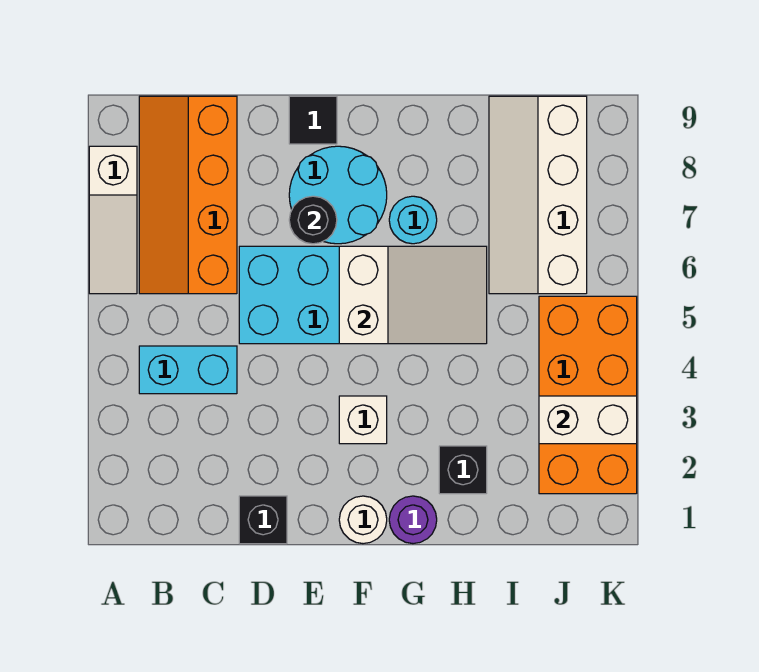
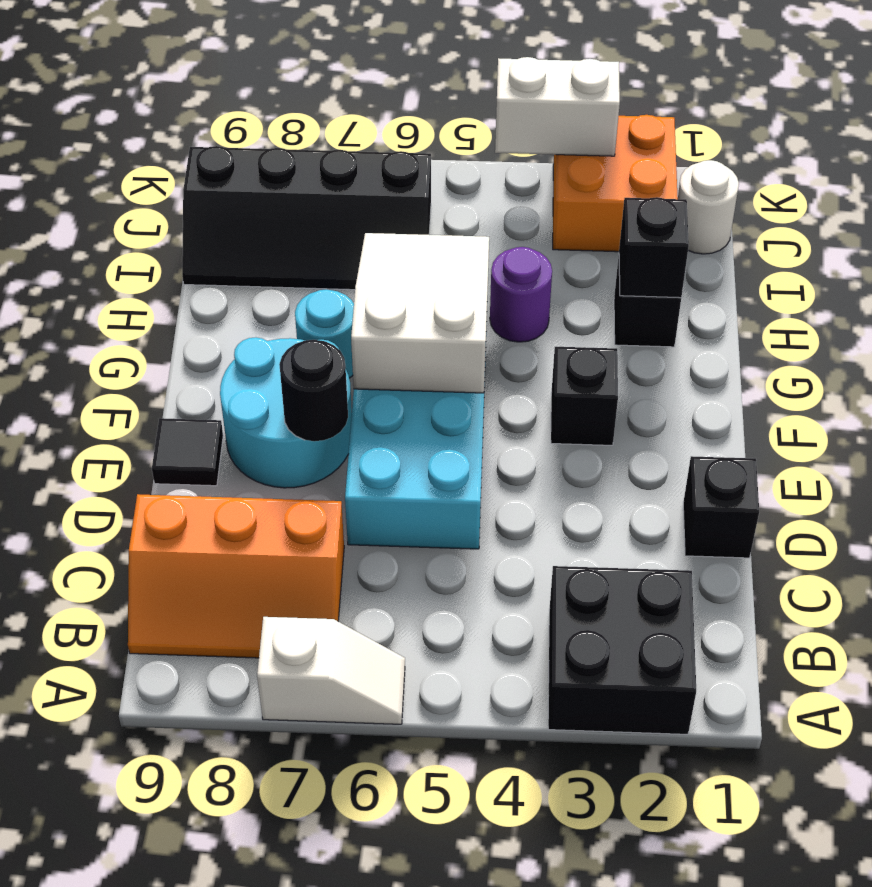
none -> black 2x2 brick [548,566,696,734]
white 1x3 slope [89,146,137,294] -> white 1x2 slope [257,617,405,724]
cyan 1x2 brick [139,346,237,394] -> none
orange 2x4 slope [139,96,237,294] -> orange 2x3 slope [128,494,344,658]
white 1x1 round brick [339,496,387,544] -> white 1x1 round brick moved to [678,160,739,254]
white 1x1 brick [339,396,387,444] -> black 1x1 brick [551,347,618,445]
purple 1x1 round brick [389,496,437,544] -> purple 1x1 round brick moved to [490,247,552,342]
none -> black 1x1 brick [619,197,689,298]
white 2x4 slope [489,96,587,294] -> black 2x4 slope [182,146,431,290]
orange 2x4 brick [539,296,637,494] -> orange 2x2 brick [553,115,678,252]
white 1x2 brick [539,396,637,444] -> white 1x2 brick turned to [495,57,620,156]

